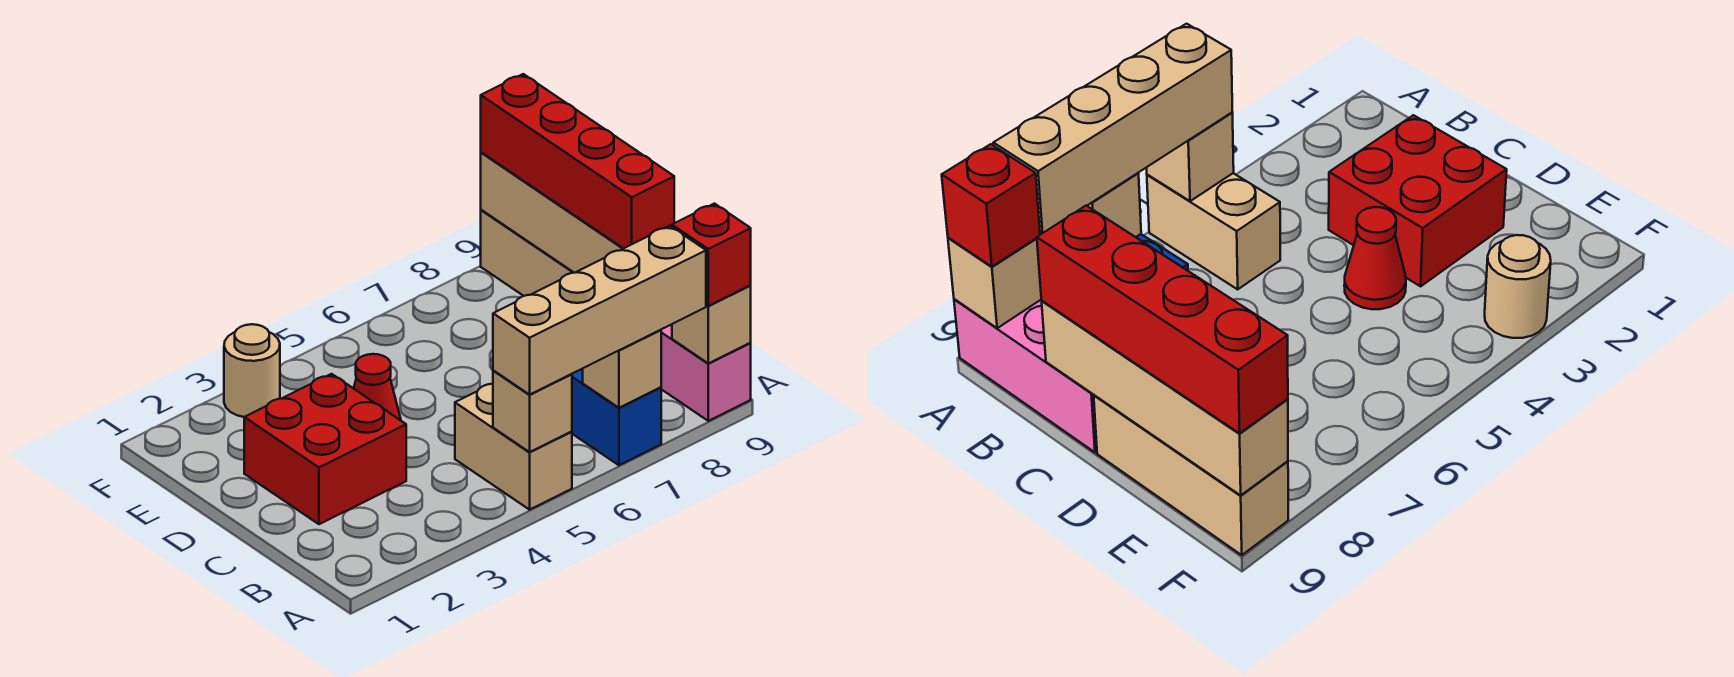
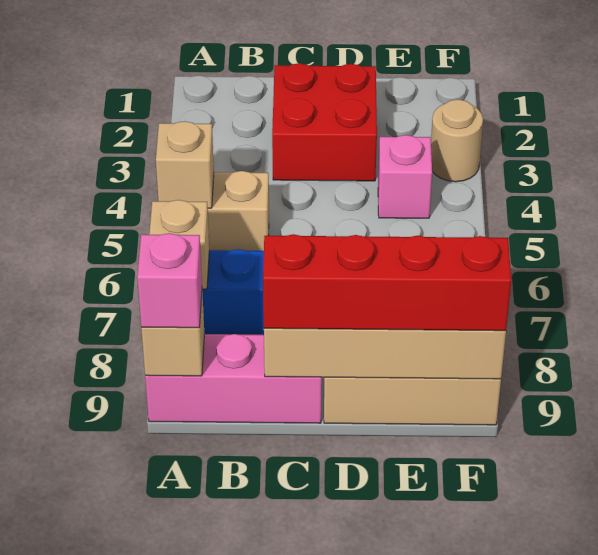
tan 1x4 brick [493,226,706,395] -> none
red 1x1 brick [672,204,751,306] -> pink 1x1 brick [137,233,202,328]
red 1x1 cone [354,354,401,420] -> none
none -> pink 1x1 brick [378,135,432,218]

